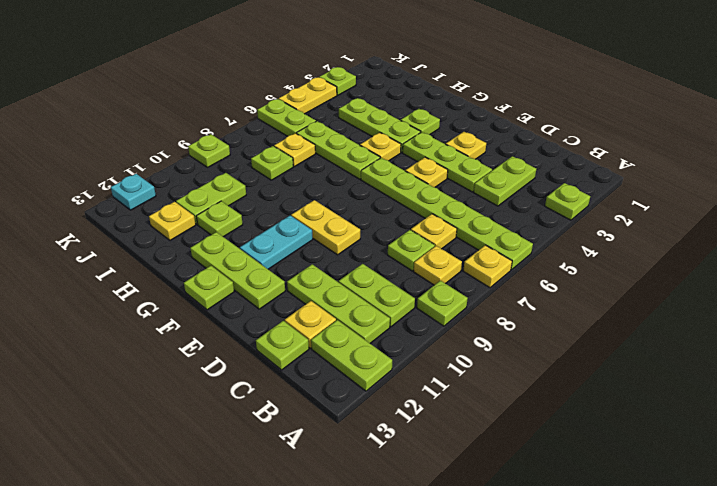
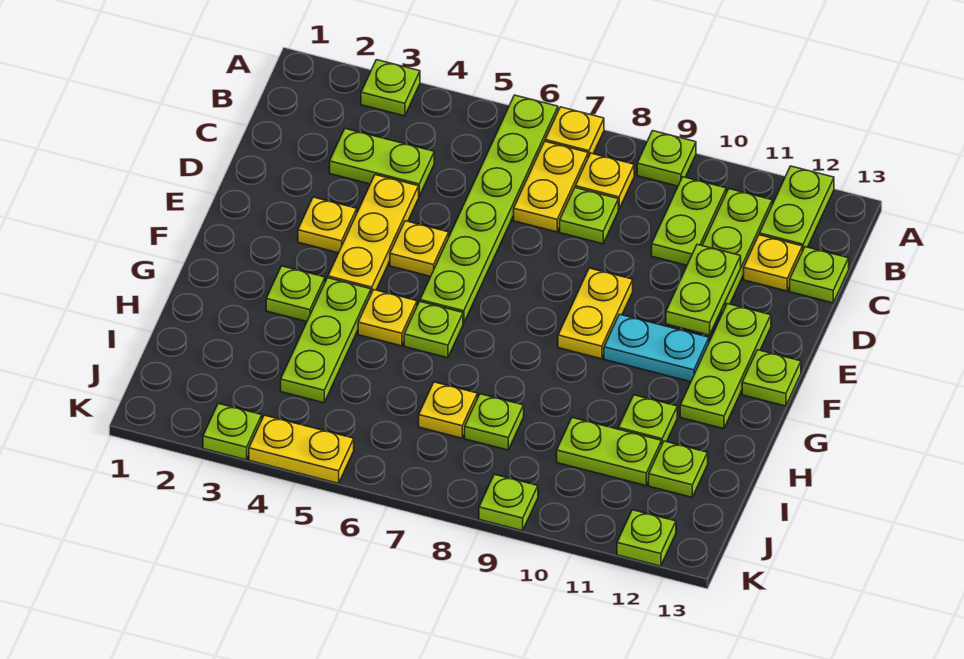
yellow 1x1 plate [411,214,457,249] -> yellow 1x2 plate [514,141,588,232]
lime 1x3 plate [403,132,492,192] -> yellow 1x3 plate [328,175,419,293]
lime 1x3 plate [296,121,380,179] -> lime 1x1 plate [404,301,463,358]
yellow 1x1 plate [149,202,196,240] -> lime 1x1 plate [649,441,708,497]
lime 1x2 plate [257,99,316,136] -> lime 1x2 plate moved to [666,245,741,335]
cyan 1x1 plate [111,174,156,210] -> lime 1x1 plate [617,510,676,566]

